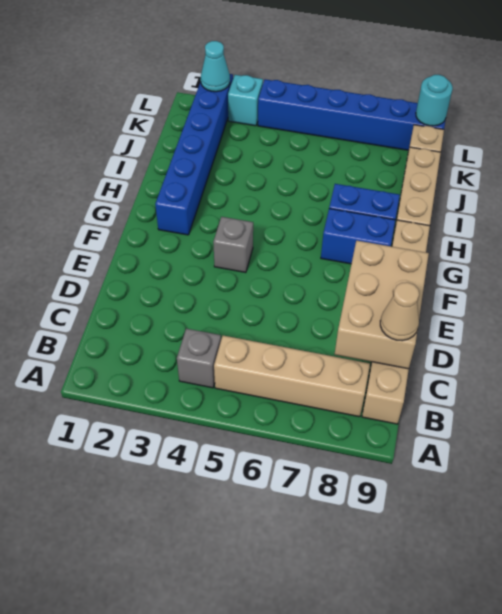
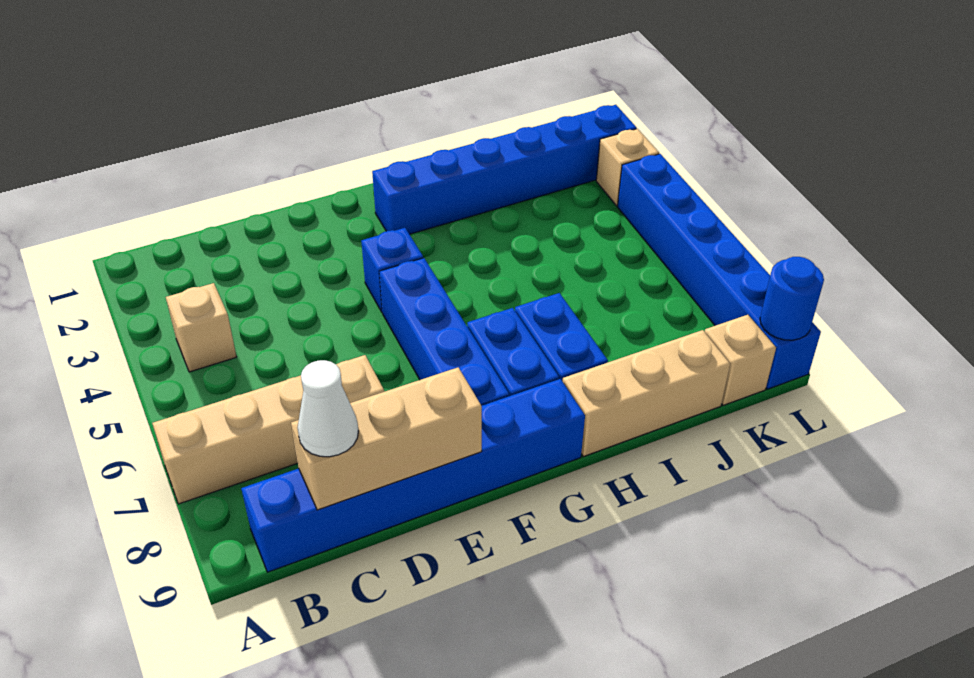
grey 1x1 brick [177,329,221,388] -> tan 1x1 brick [166,283,236,372]
tan 1x4 brick [214,336,370,417] -> tan 1x4 brick turned to [152,355,384,504]
tan 1x6 brick [362,220,430,424] -> blue 1x6 brick [241,379,585,572]
tan 2x3 brick [335,241,429,369] -> tan 1x3 brick [291,368,482,510]
tan 1x1 cone [380,282,419,341] -> white 1x1 cone [298,360,358,457]
grey 1x1 brick [213,217,253,273] -> blue 1x1 brick [361,228,423,312]
none -> blue 1x4 brick [379,258,509,406]
cyan 1x1 cone [201,41,230,92] -> none
cyan 1x1 brick [228,75,263,126] -> tan 1x1 brick [596,129,659,206]
cyan 1x1 round brick [416,75,453,126] -> blue 1x1 round brick [760,257,824,340]

